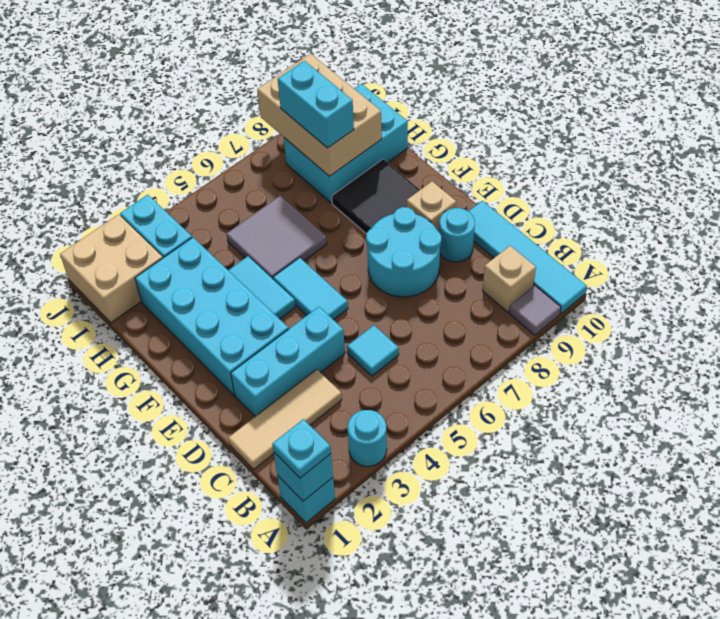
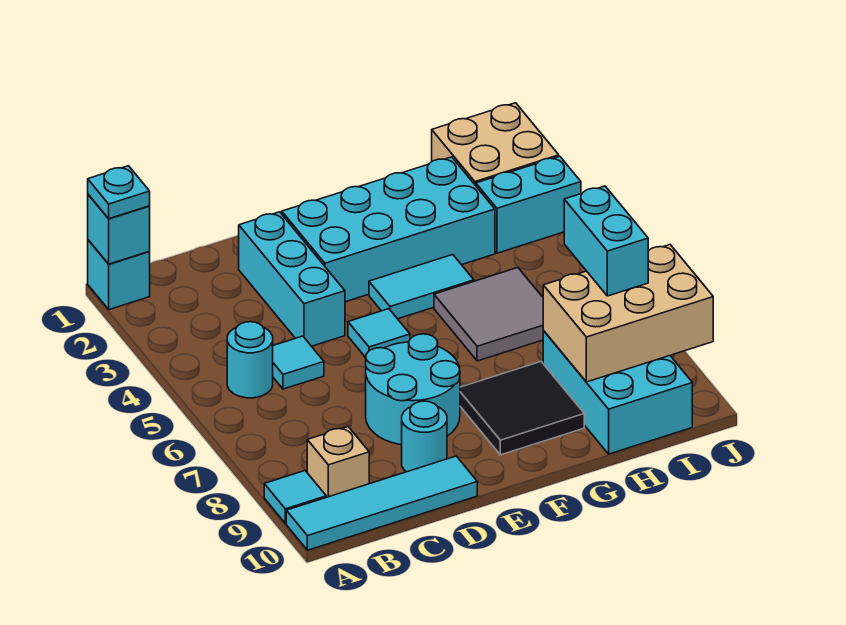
cyan 1x1 round brick [348,410,387,466] -> cyan 1x1 round brick moved to [227,322,273,398]
grey 1x1 tile [509,286,561,335] -> cyan 1x1 tile [264,471,326,523]
tan 1x3 tile [228,369,342,469] -> none
cyan 1x2 tile [273,258,348,320] -> cyan 1x1 tile [348,309,410,357]
tan 1x1 brick [407,181,456,232] -> none
cyan 1x2 brick [278,61,354,148] -> cyan 1x2 brick turned to [564,186,648,296]

